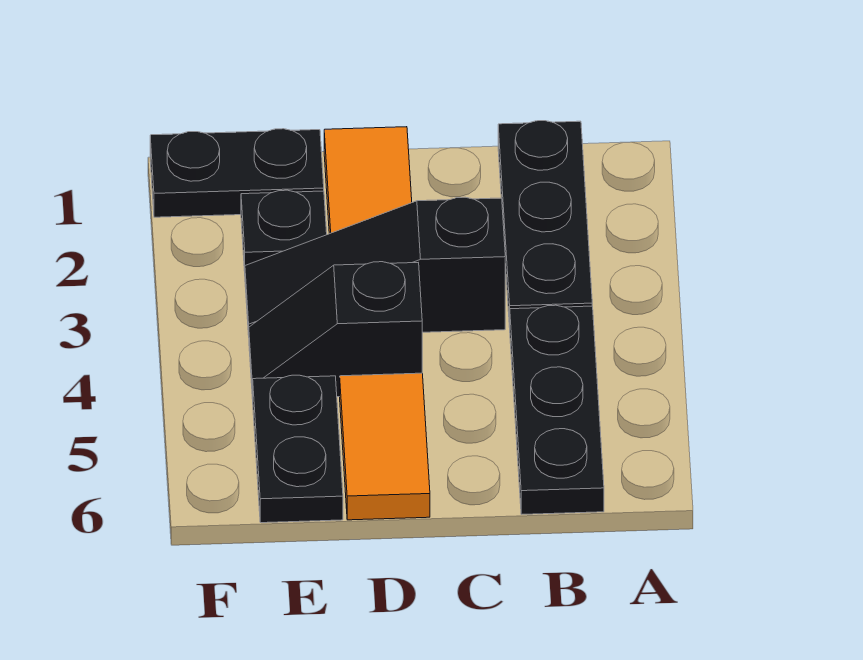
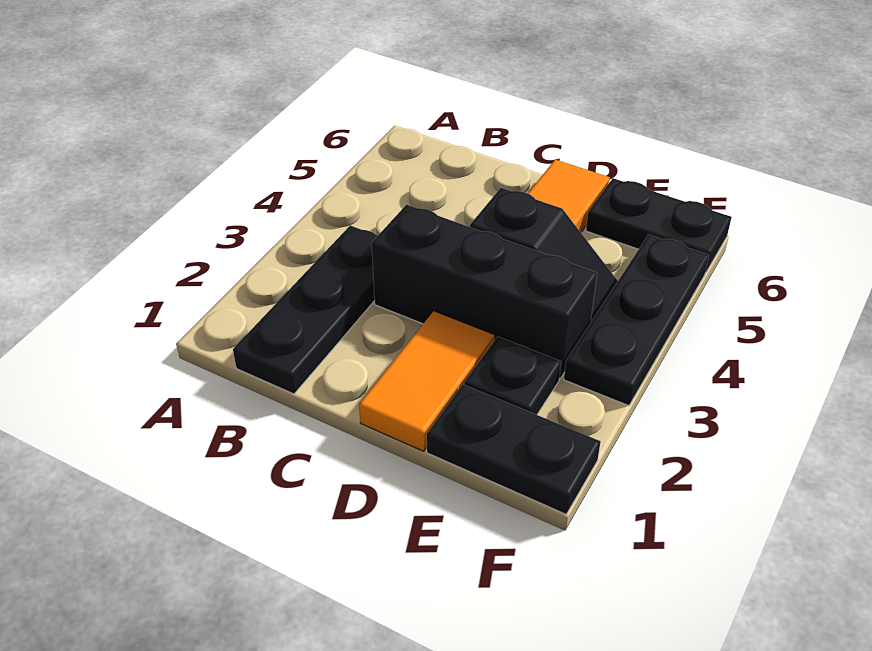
black 1x3 plate [510,305,604,515] -> black 1x3 plate moved to [564,234,709,406]
black 1x3 slope [245,197,505,335] -> black 1x3 brick [372,204,597,378]
black 1x2 plate [253,375,343,523] -> black 1x2 plate turned to [586,178,732,272]

